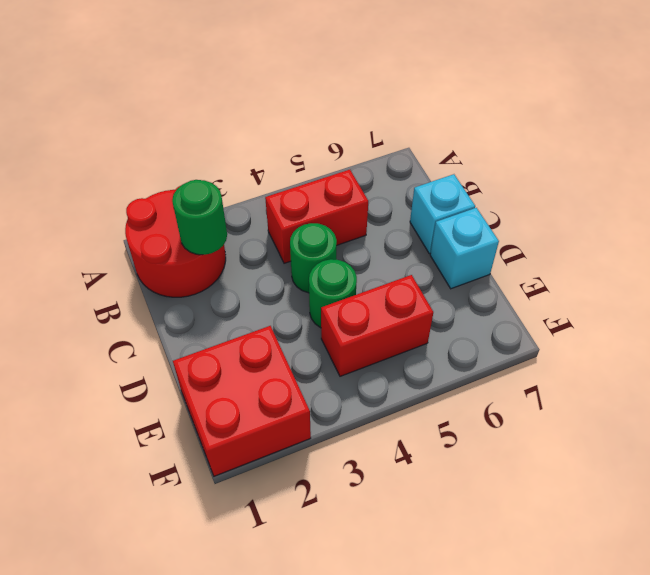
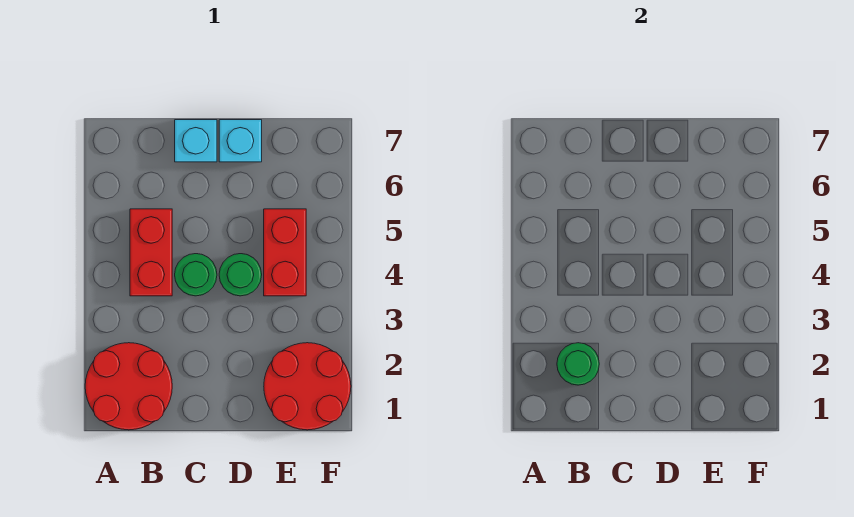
red 2x2 brick [173,326,311,476] -> red 2x2 round brick [264,343,351,430]

